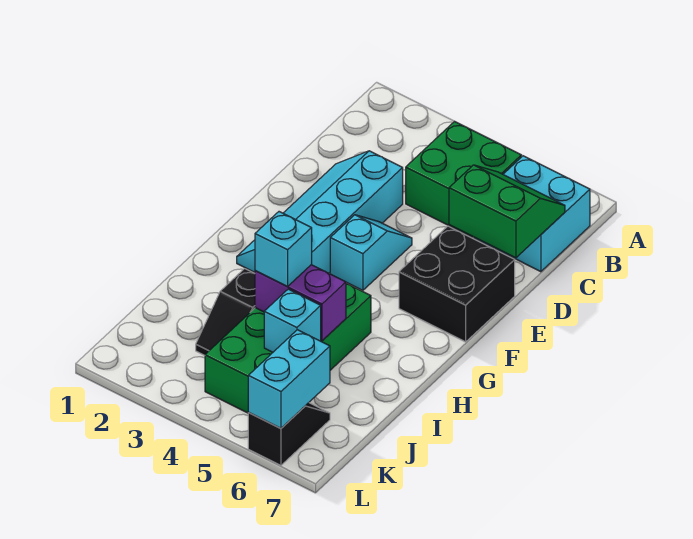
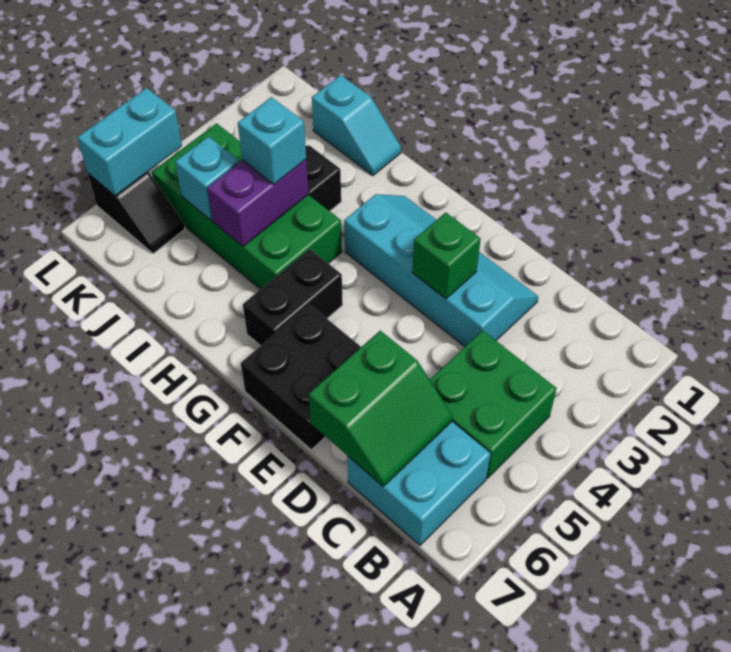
none -> green 1x1 brick [412,212,481,299]
cyan 1x2 slope [330,215,412,290] -> cyan 1x2 slope moved to [312,75,401,176]
none -> black 1x2 brick [243,249,343,346]
cyan 1x2 brick [248,330,330,428] -> cyan 1x2 brick turned to [77,88,182,196]

